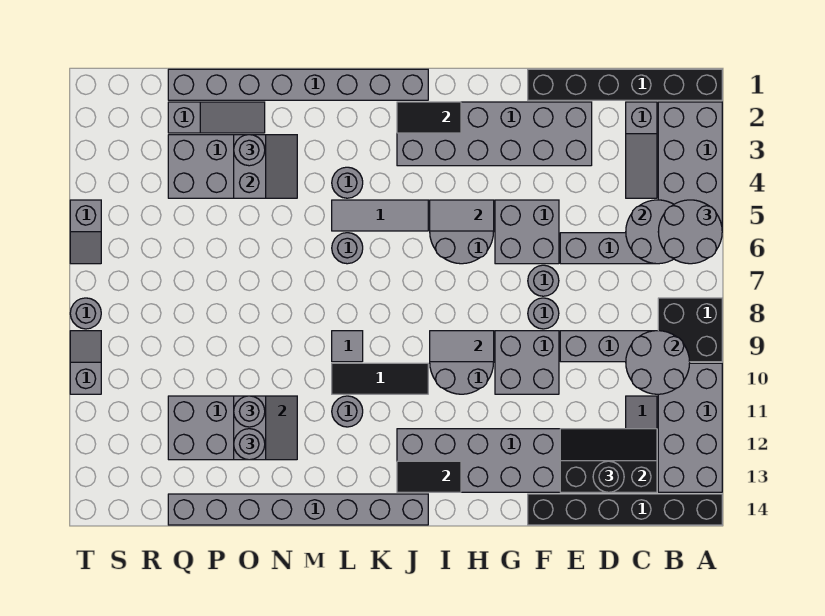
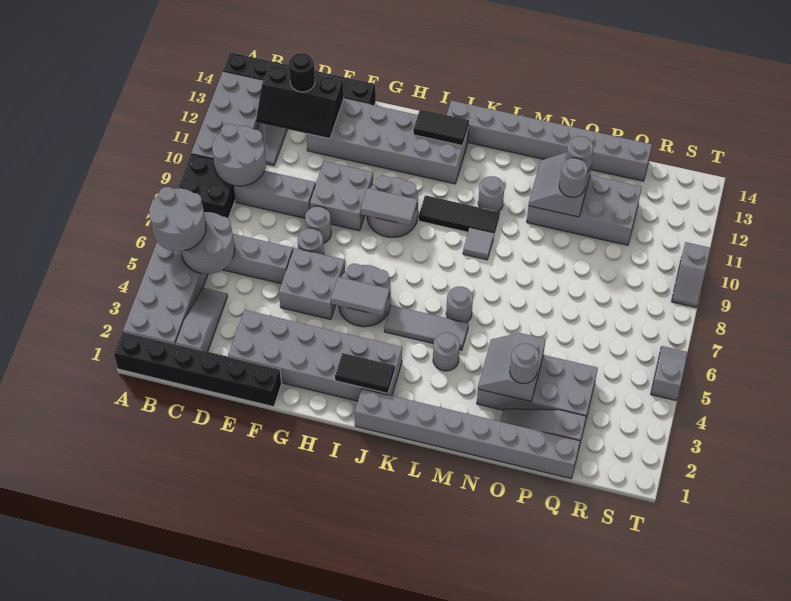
grey 1x1 round brick [70,298,101,329] -> none

